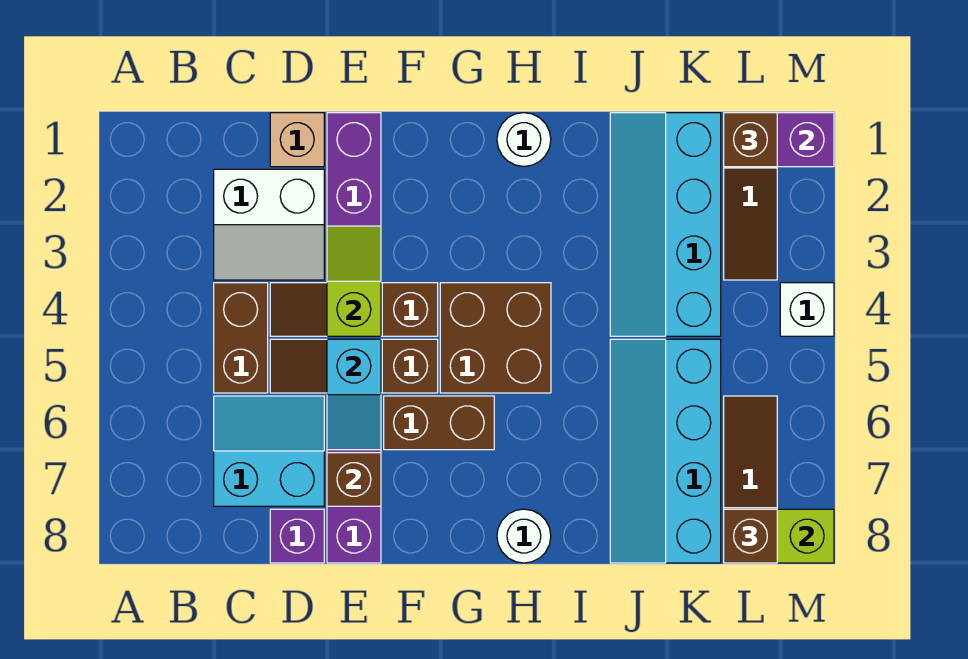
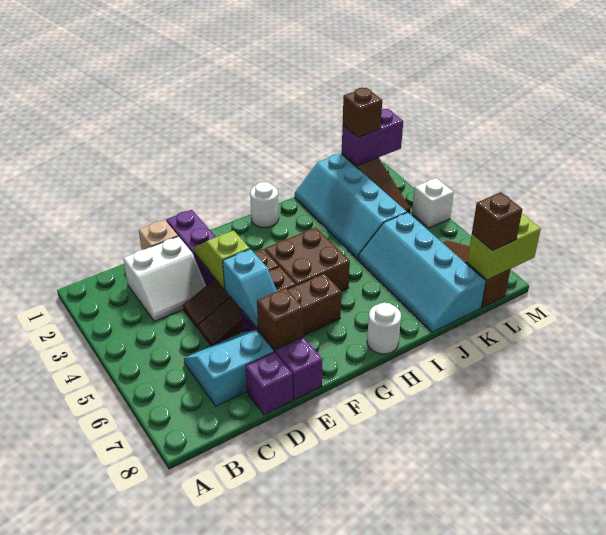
brown 1x2 brick [214,283,268,393] -> none

